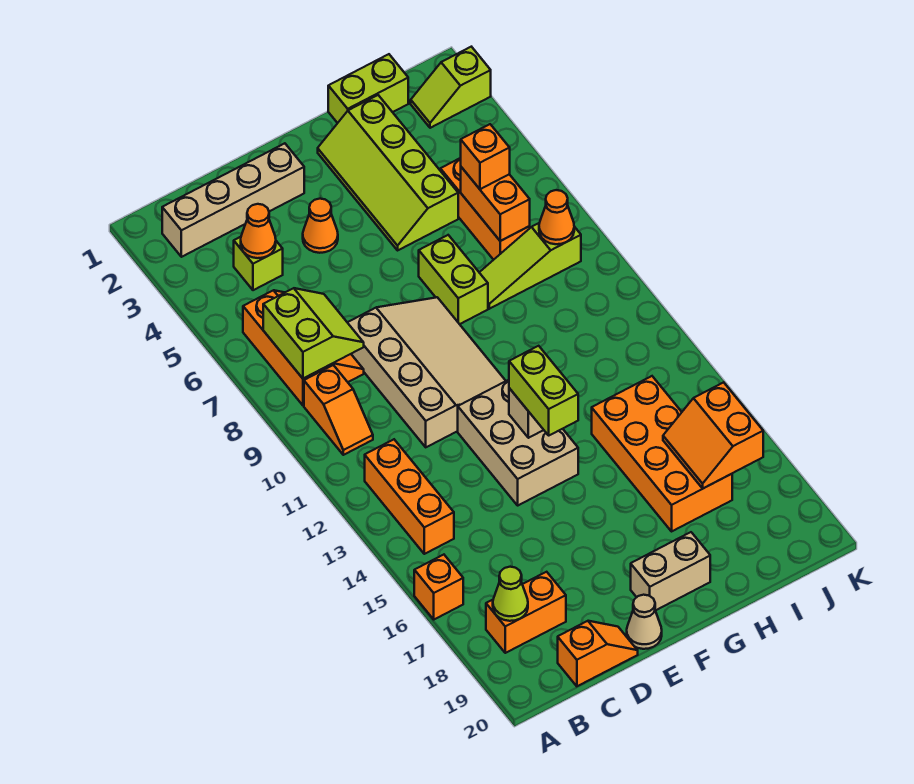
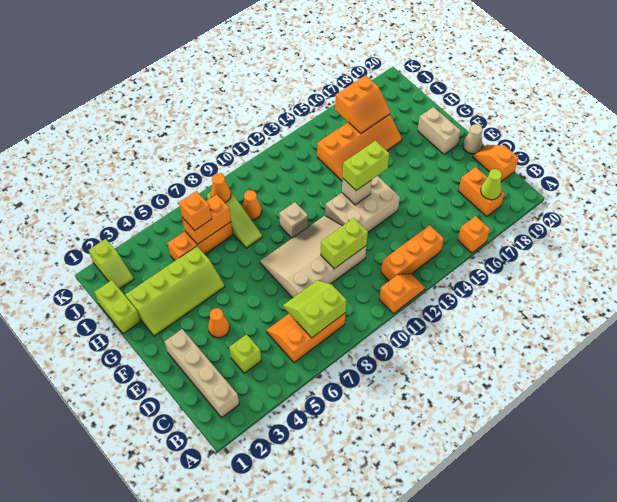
orange 1x2 slope [304,365,373,455] -> orange 1x2 slope moved to [379,274,425,313]
orange 1x1 cone [241,204,276,258] -> orange 1x1 cone moved to [242,190,262,220]
lime 1x2 brick [419,235,488,324] -> lime 1x2 brick moved to [321,218,368,269]
none -> tan 1x1 brick [279,202,308,238]
orange 2x4 brick [592,376,732,531] -> orange 2x4 slope [317,114,402,181]

